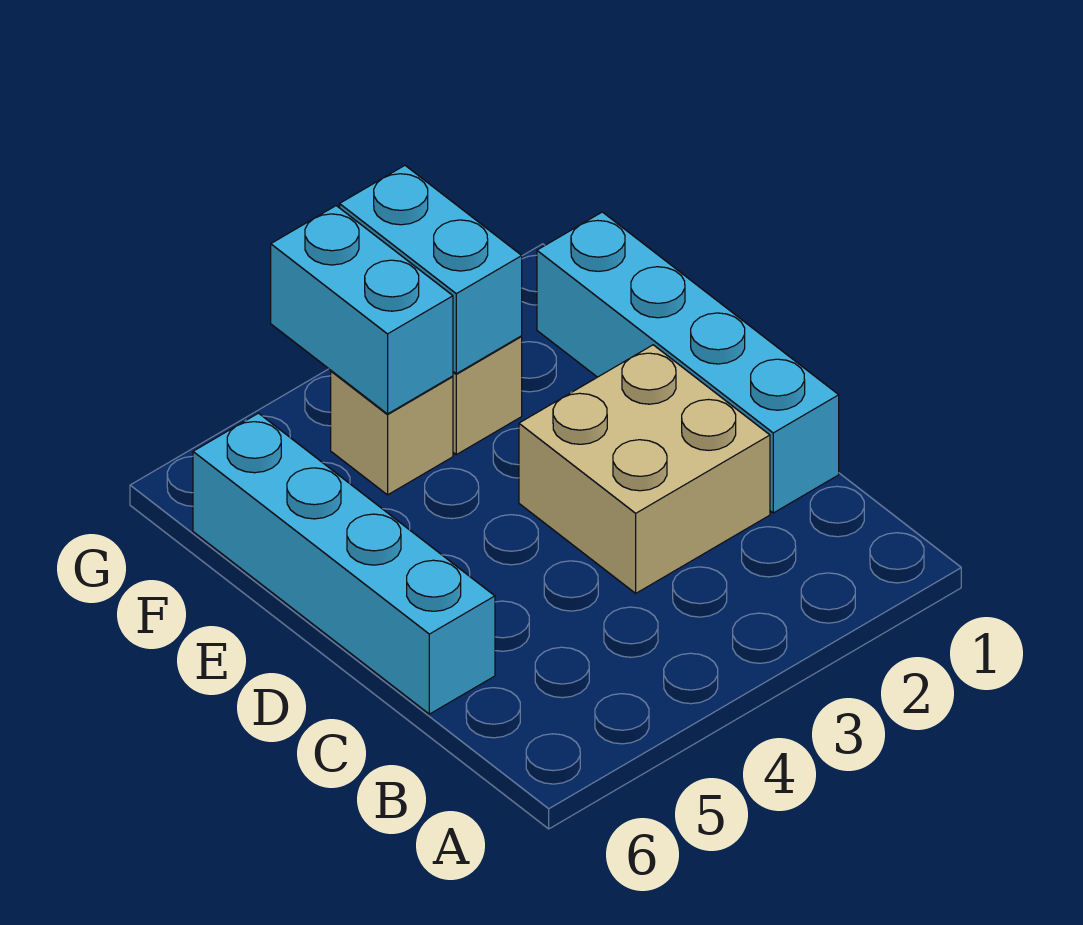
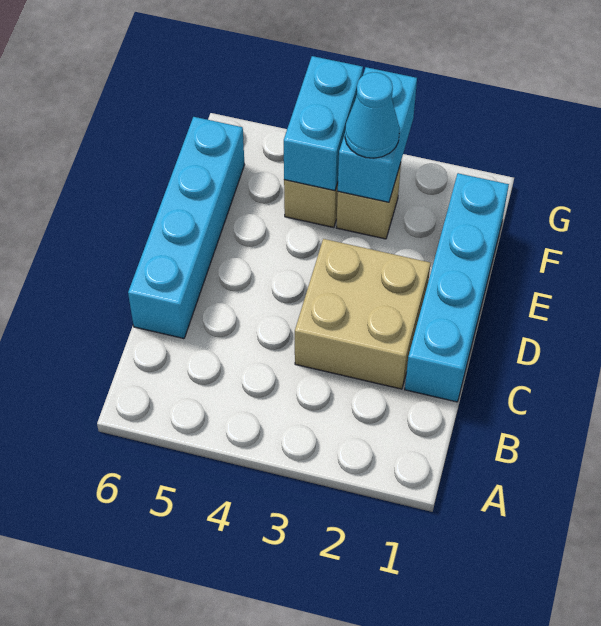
none -> cyan 1x1 cone [345,72,400,158]

